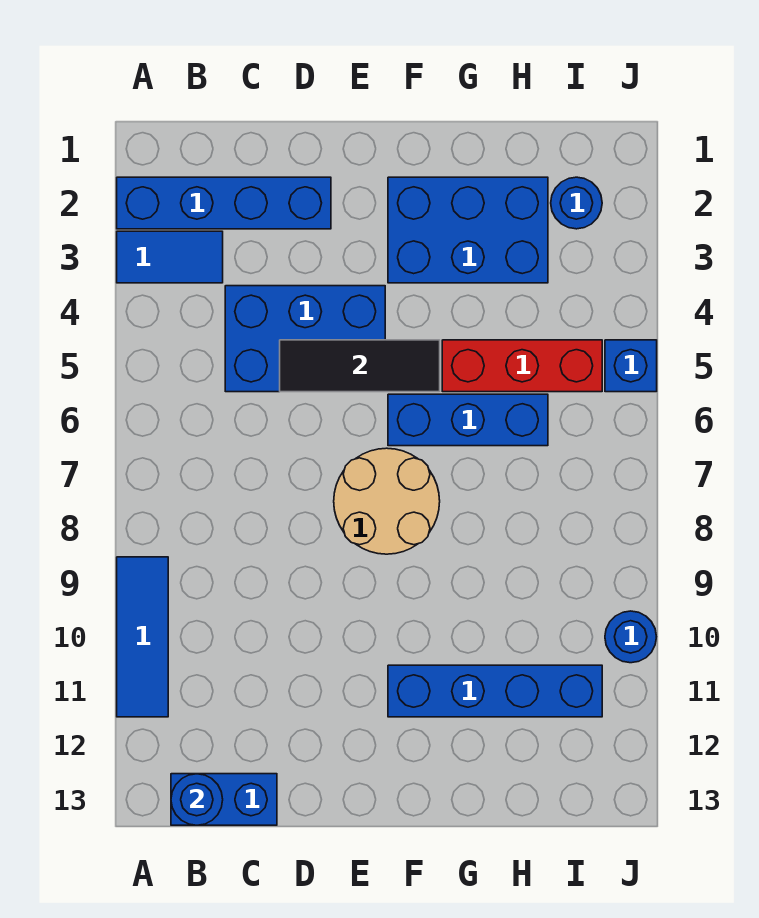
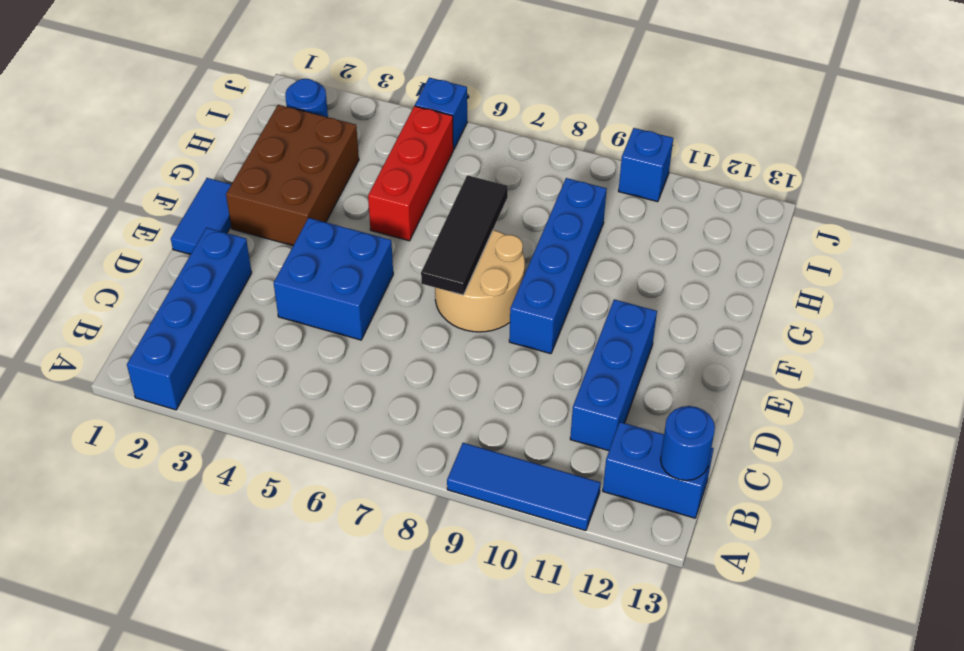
blue 1x2 tile [117,231,223,283] -> blue 1x2 tile moved to [171,178,231,255]
blue 1x2 brick [171,774,277,825] -> blue 1x2 brick turned to [603,422,714,518]
blue 2x3 brick [225,286,385,392] -> blue 2x2 brick [274,218,393,340]
black 1x3 tile [280,340,440,392] -> black 1x3 tile moved to [421,175,508,295]
blue 2x3 brick [388,177,548,283] -> brown 2x3 brick [226,105,359,246]
blue 1x3 brick [388,394,548,446] -> blue 1x3 brick moved to [570,299,657,451]
blue 1x4 brick [388,665,602,717] -> blue 1x4 brick moved to [509,178,607,354]
blue 1x1 round brick [605,611,656,663] -> blue 1x1 brick [619,128,673,202]

